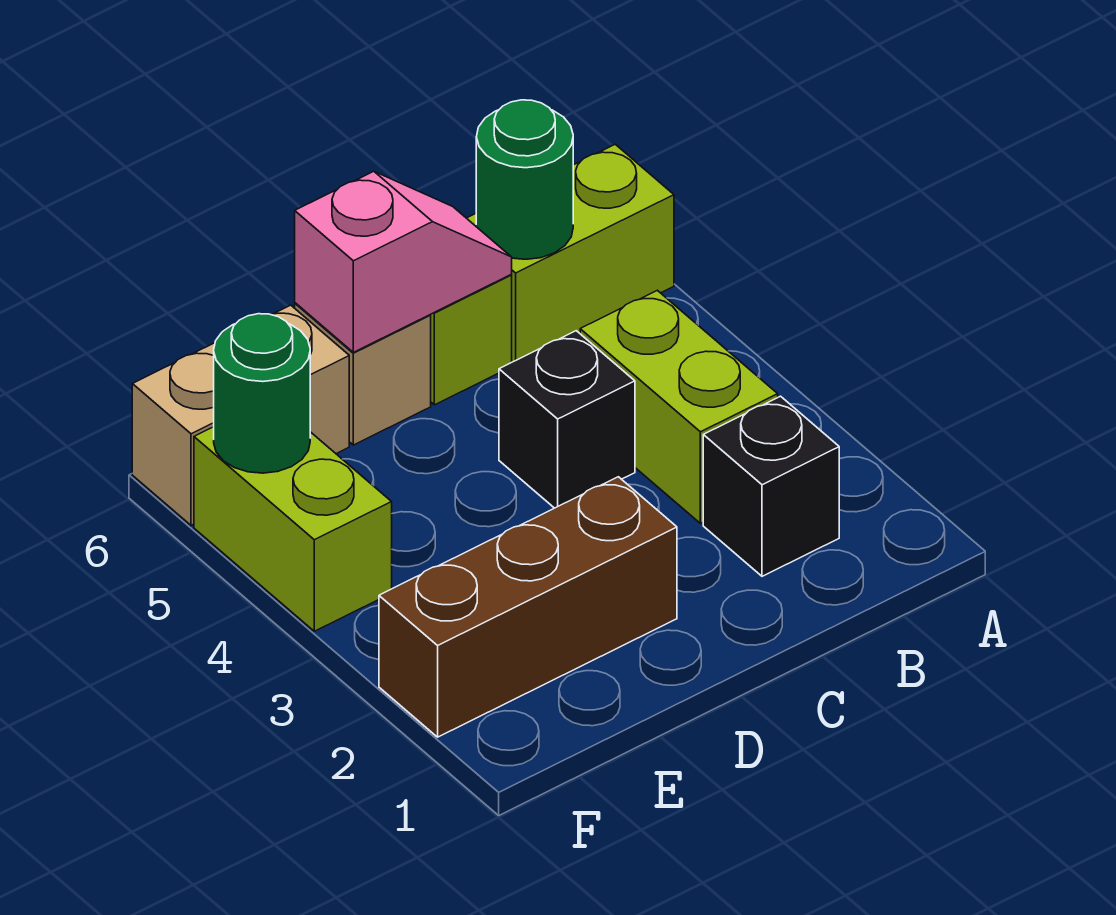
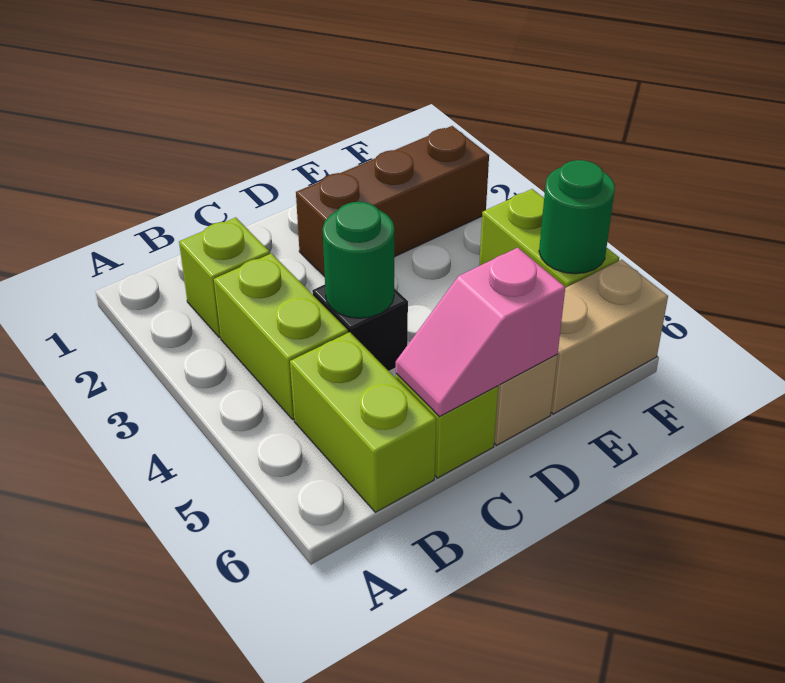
lime 1x2 brick [467,144,674,362] -> lime 1x2 brick turned to [290,332,436,512]
black 1x1 brick [703,396,839,576] -> lime 1x1 brick [179,217,270,338]
green 1x1 round brick [476,100,573,259] -> green 1x1 round brick moved to [323,202,394,318]

